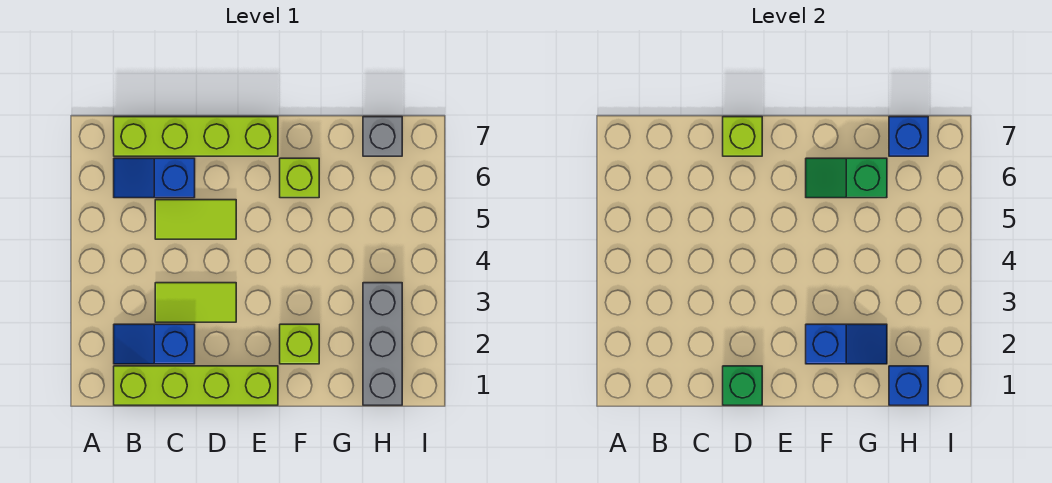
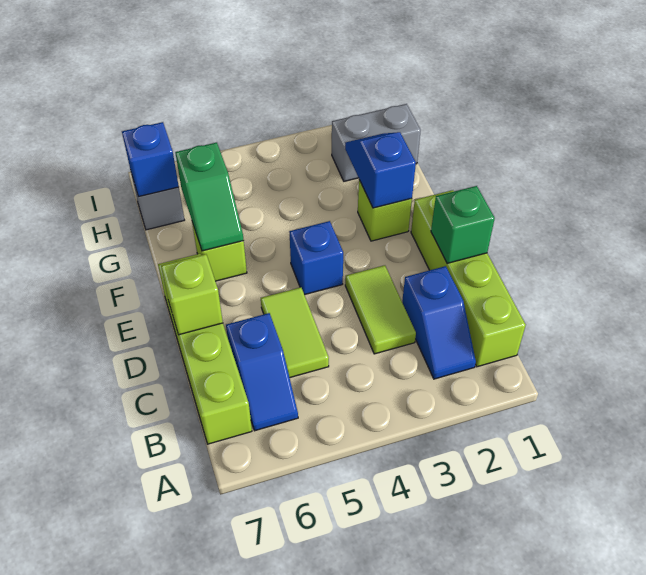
grey 1x3 brick [363,283,402,405] -> grey 1x2 brick [332,104,421,181]
blue 1x1 brick [889,366,928,405] -> blue 1x1 brick moved to [289,221,343,295]

